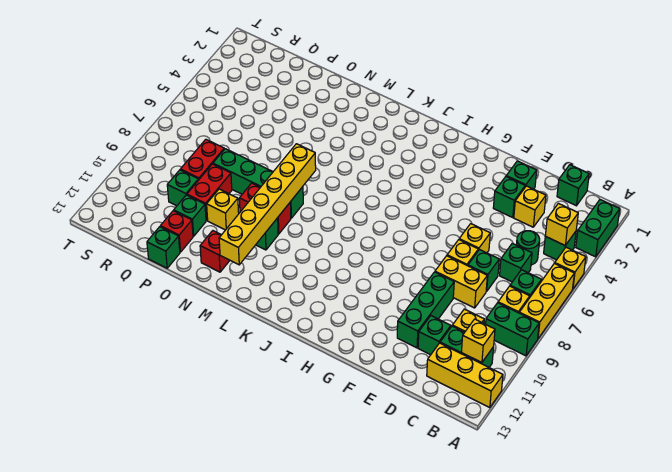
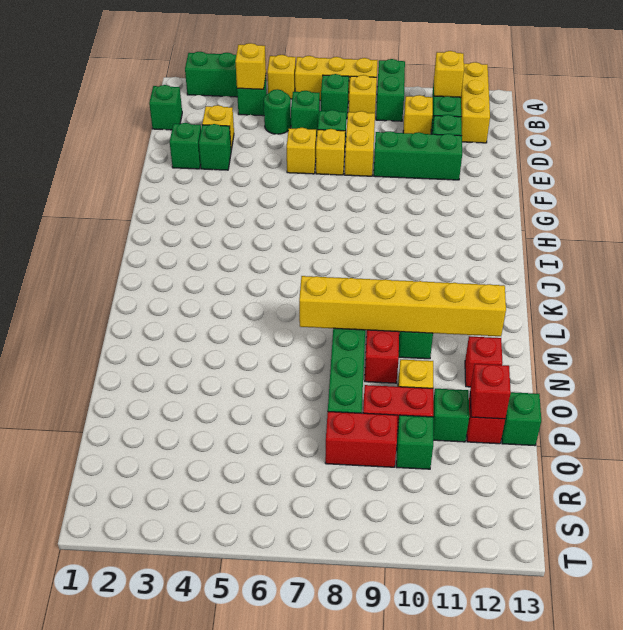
none -> red 1x1 brick [470,364,511,419]

